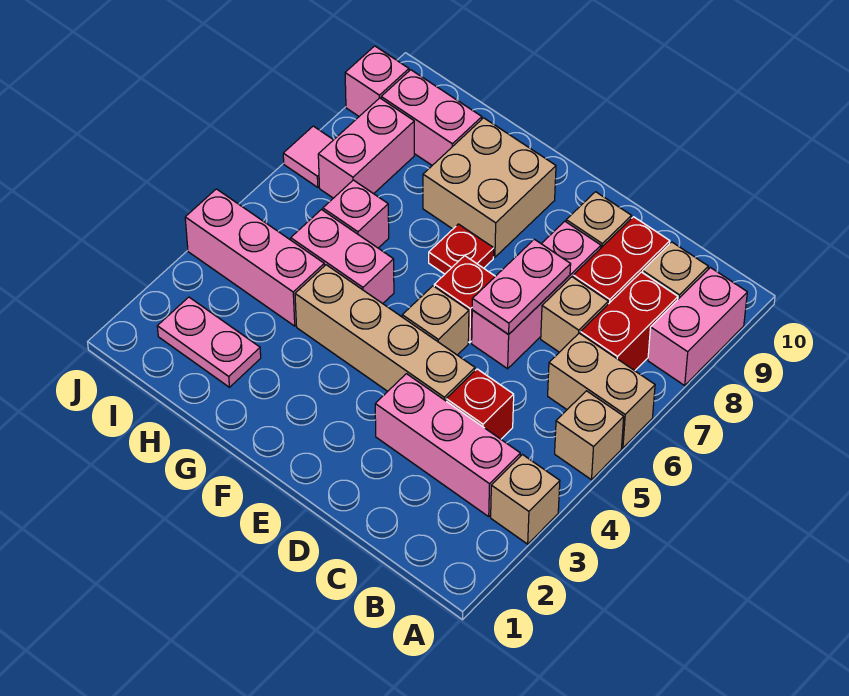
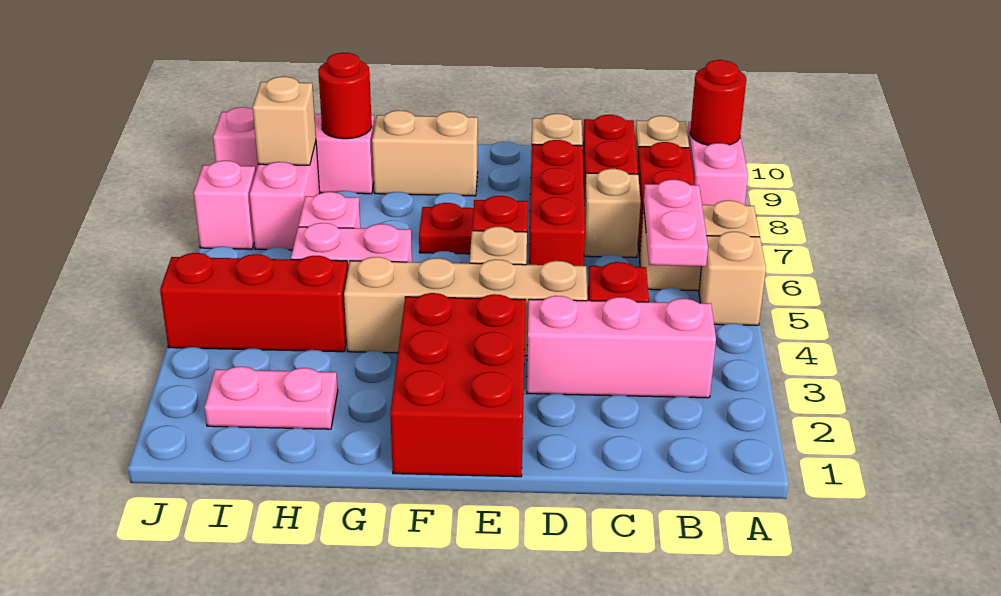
tan 1x1 brick [491,455,560,544] -> tan 1x1 brick moved to [253,77,316,165]
none -> red 1x1 round brick [690,60,746,145]
pink 1x3 brick [472,221,601,369] -> red 1x3 brick [529,140,585,266]
pink 1x2 plate [472,239,571,334] -> pink 1x2 plate moved to [643,180,708,266]
none -> red 2x3 brick [390,293,526,477]
tan 2x2 brick [423,118,556,257] -> tan 1x2 brick [372,110,478,196]
pink 1x3 brick [185,189,324,326] -> red 1x3 brick [160,253,348,352]
none -> red 1x1 round brick [318,53,372,139]
pink 1x1 tile [283,126,333,187] -> pink 1x1 brick [194,161,256,249]

